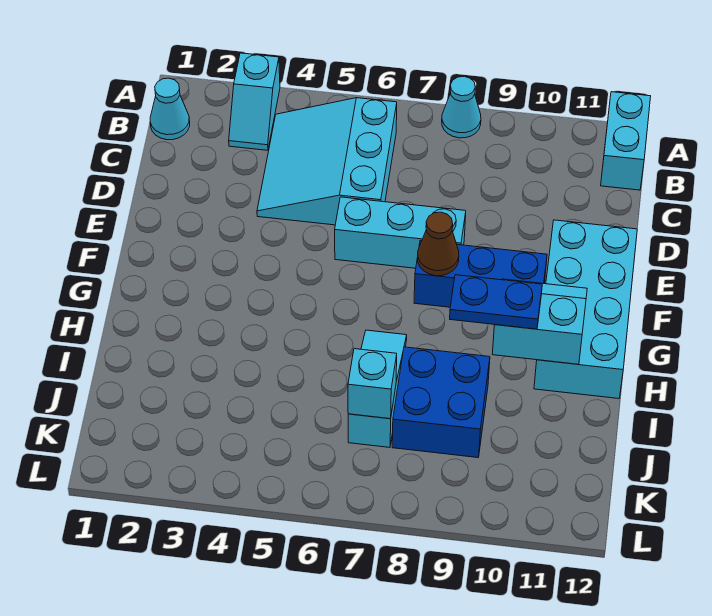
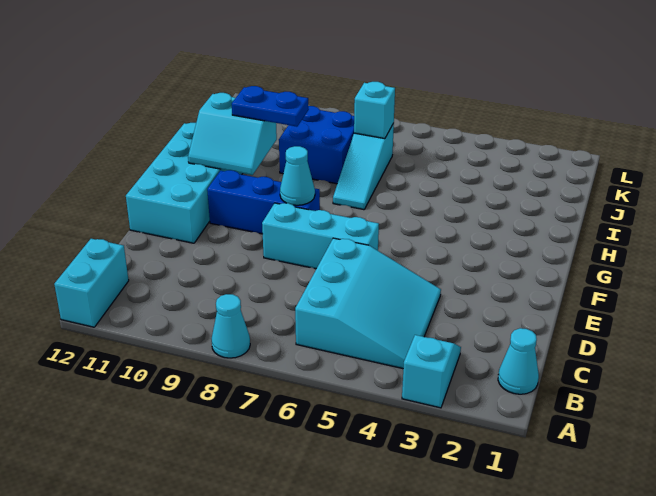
brown 1x1 cone [418,212,459,276] -> cyan 1x1 cone [280,146,315,205]

